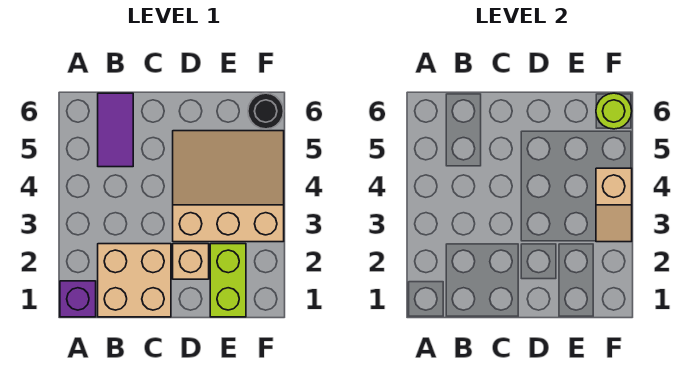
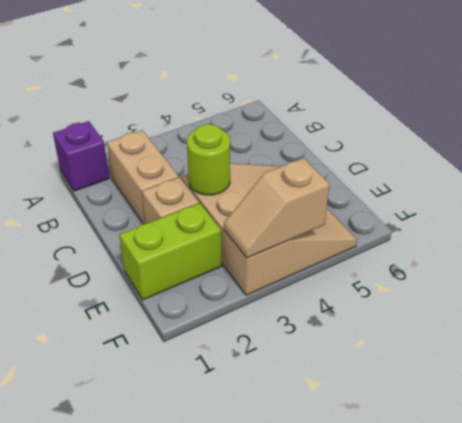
tan 2x2 brick [98,244,171,317] -> tan 1x2 brick [107,130,179,224]
purple 1x2 tile [98,93,133,167] -> none
black 1x1 round brick [248,93,284,129] -> none
lime 1x1 round brick [596,93,632,129] -> lime 1x1 round brick moved to [187,124,230,195]

